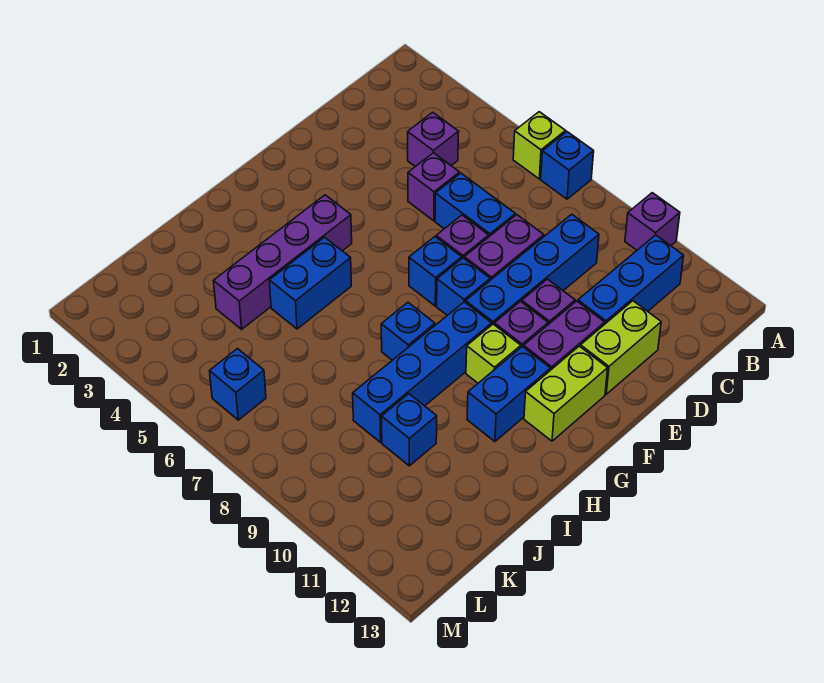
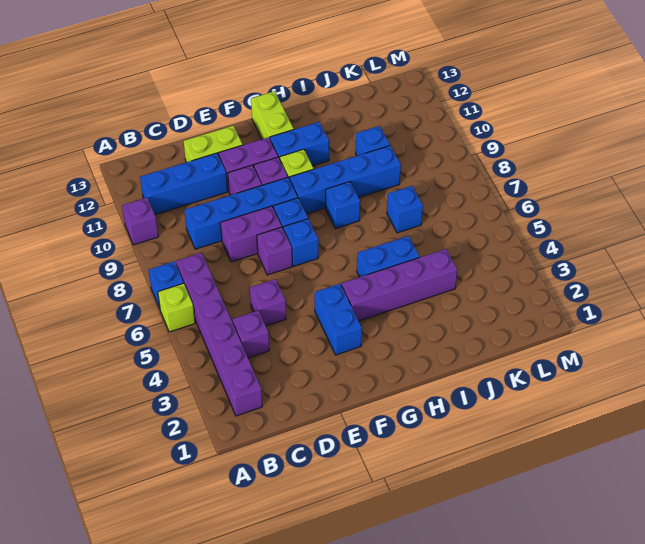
none -> purple 1x6 brick [176,253,262,416]
blue 1x2 brick [435,173,515,236] -> blue 1x2 brick moved to [315,284,362,355]
lime 1x2 brick [524,346,608,441] -> lime 1x2 brick turned to [251,91,294,139]
blue 1x1 brick [210,349,266,420] -> blue 1x1 brick moved to [387,186,423,233]

